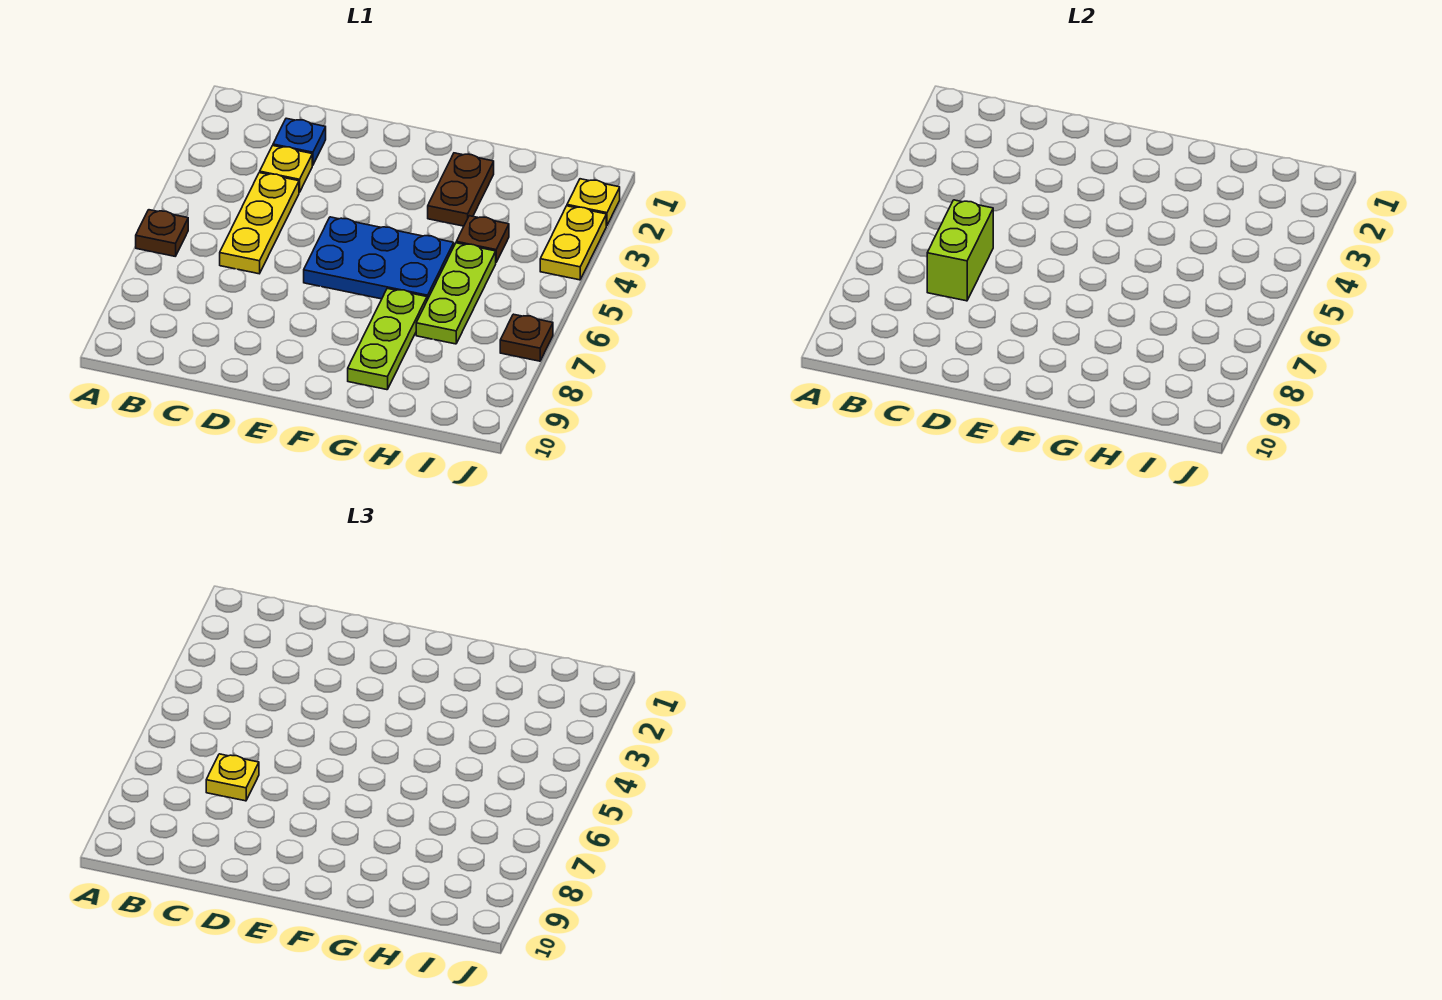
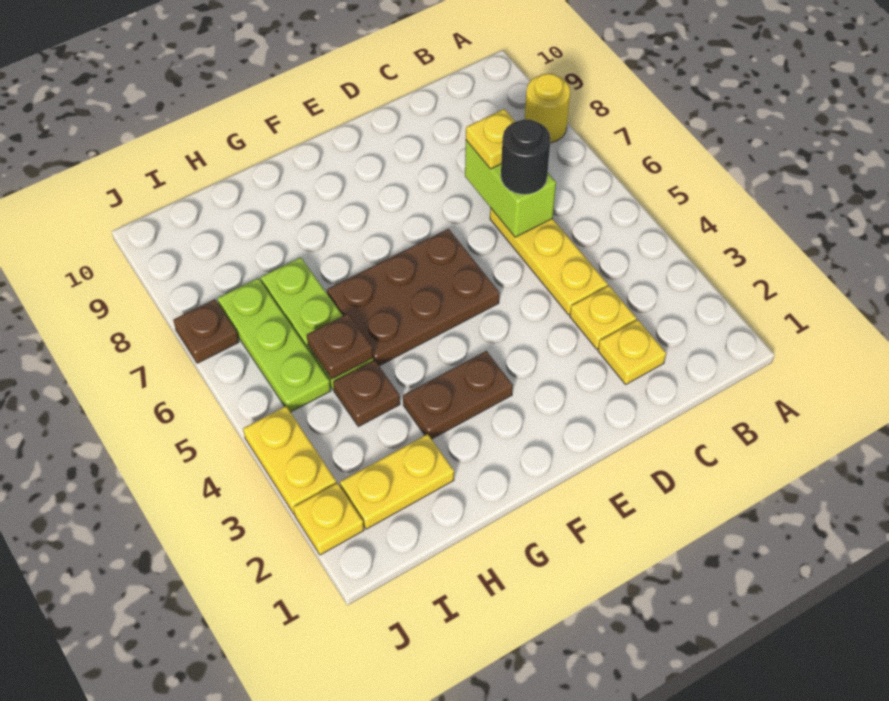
brown 1x1 plate [136,210,188,256] -> brown 1x1 plate moved to [307,314,373,379]
none -> yellow 1x1 round brick [525,74,570,143]
blue 1x1 plate [273,118,326,165] -> yellow 1x1 plate [598,320,666,384]
none -> black 1x1 round brick [501,119,551,194]
blue 2x3 plate [304,217,454,300] -> brown 2x3 plate [327,229,500,366]
brown 1x2 plate [428,153,494,226] -> brown 1x2 plate turned to [403,351,513,439]
lime 1x3 plate [348,289,427,390] -> lime 1x3 plate moved to [217,278,331,412]
none -> yellow 1x2 plate [340,434,454,529]

